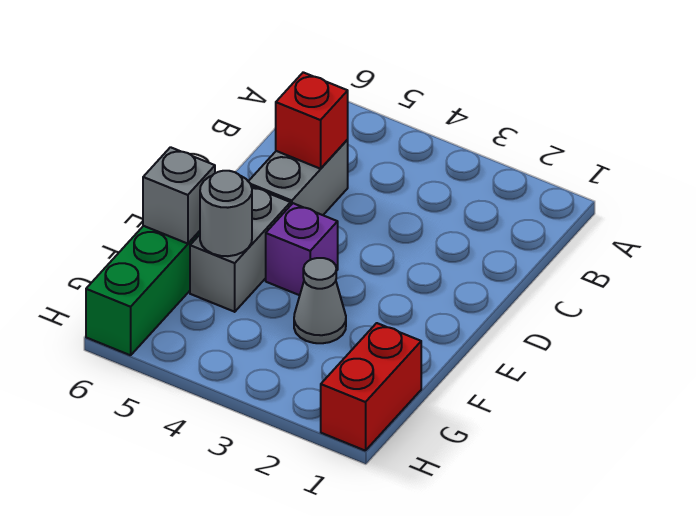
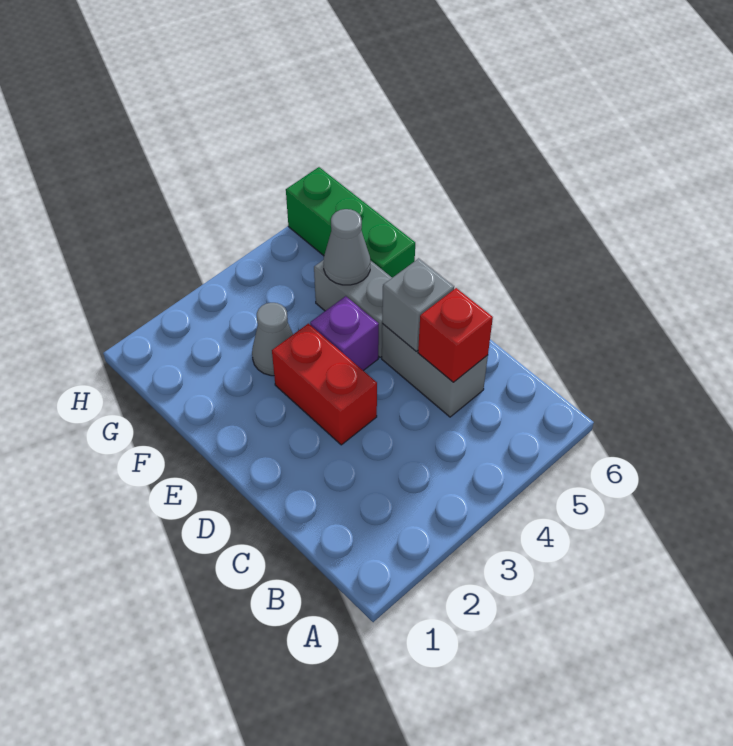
grey 1x1 round brick [200,171,252,256] -> grey 1x1 cone [323,209,370,285]
grey 1x1 brick [143,147,215,244] -> grey 1x1 brick moved to [382,258,454,351]
red 1x2 brick [321,323,421,451] -> red 1x2 brick moved to [272,324,377,445]

